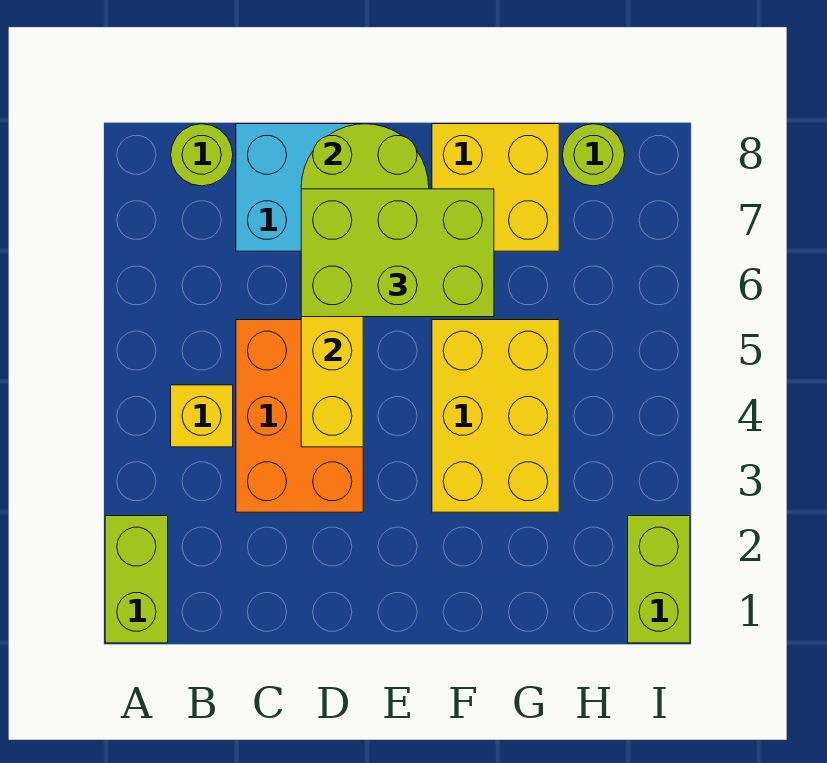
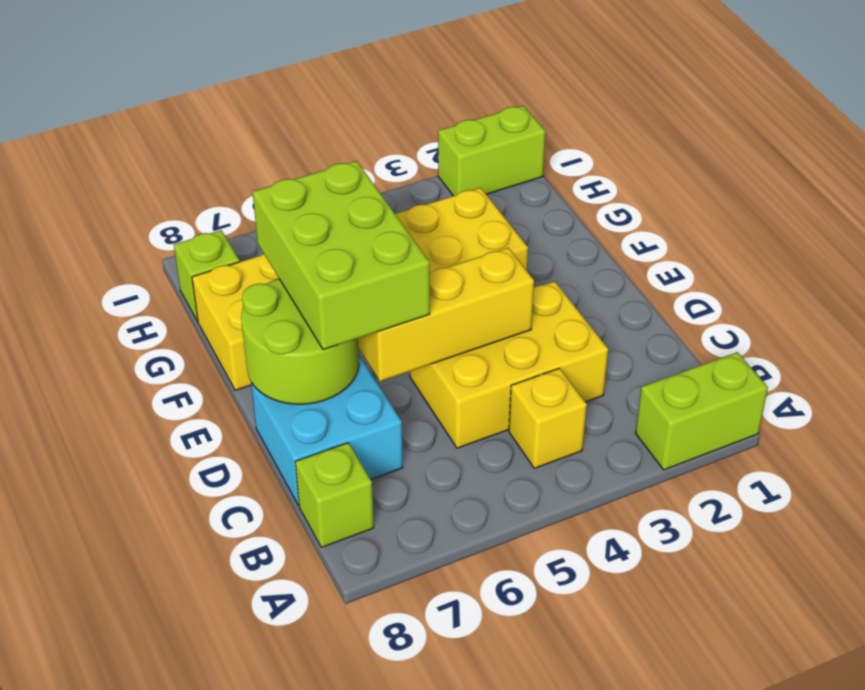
lime 1x1 round brick [171,124,233,186] -> lime 1x1 brick [295,443,374,547]
orange 2x3 brick [236,320,363,512] -> yellow 2x3 brick [410,281,608,448]
lime 1x1 round brick [563,124,625,186] -> lime 1x1 brick [174,230,240,322]

